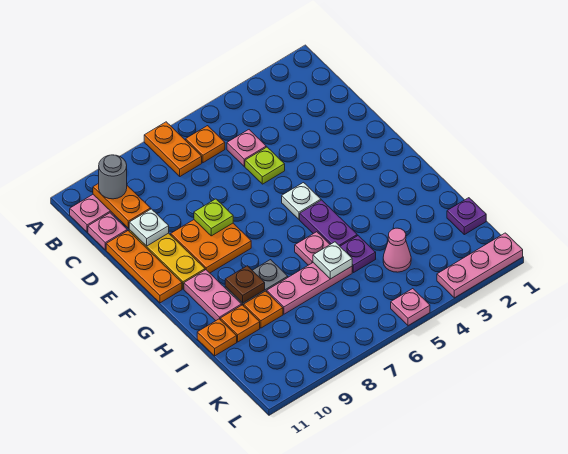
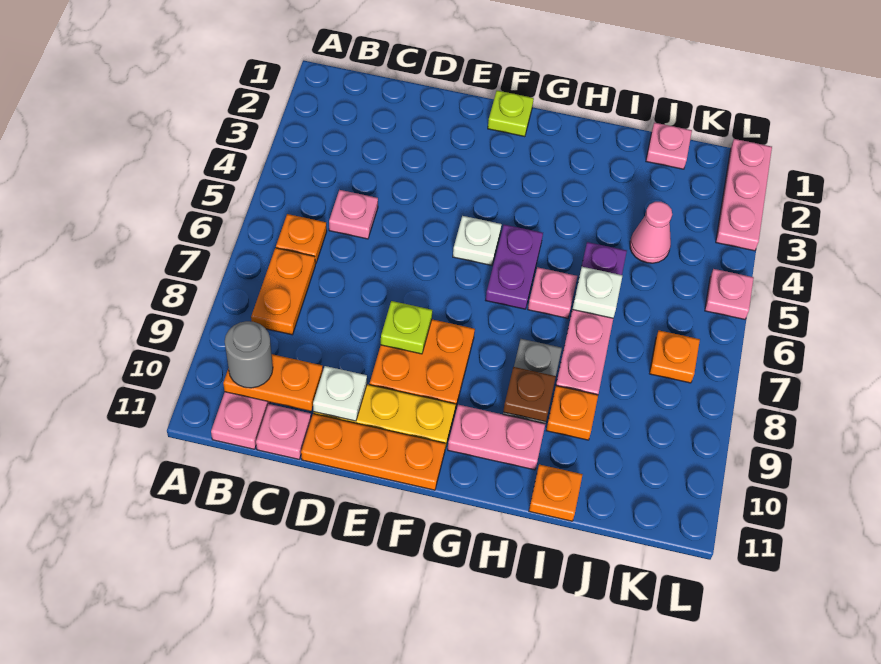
orange 1x2 plate [144,122,202,176] -> orange 1x2 plate turned to [251,248,315,335]
lime 1x1 plate [245,147,285,184] -> lime 1x1 plate moved to [488,91,534,137]
purple 1x2 plate [300,200,357,246] -> purple 1x2 plate turned to [486,225,543,309]
orange 1x1 plate [220,305,260,342] -> orange 1x1 plate moved to [649,330,700,383]
purple 1x1 plate [447,198,486,235] -> pink 1x1 plate [646,123,692,169]

